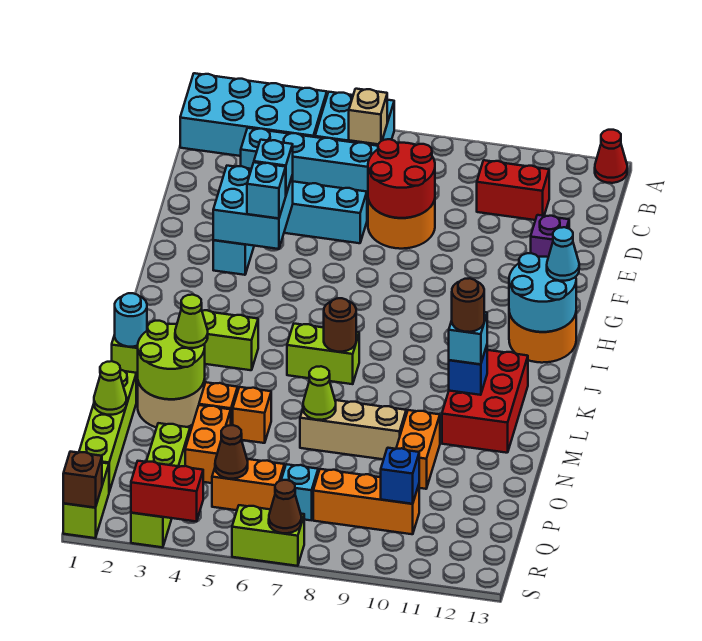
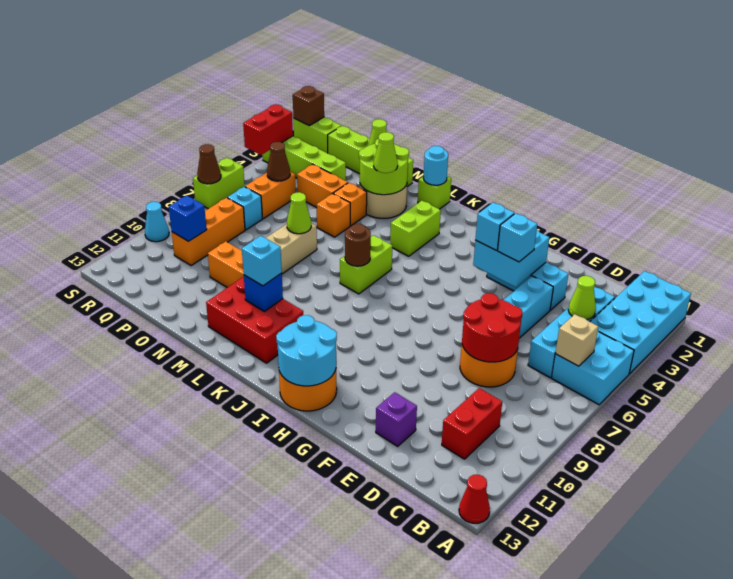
none -> lime 1x1 cone [568,276,596,320]
cyan 1x1 cone [547,227,579,281] -> cyan 1x1 cone moved to [145,202,169,242]
brown 1x1 round brick [452,278,484,332] -> none

